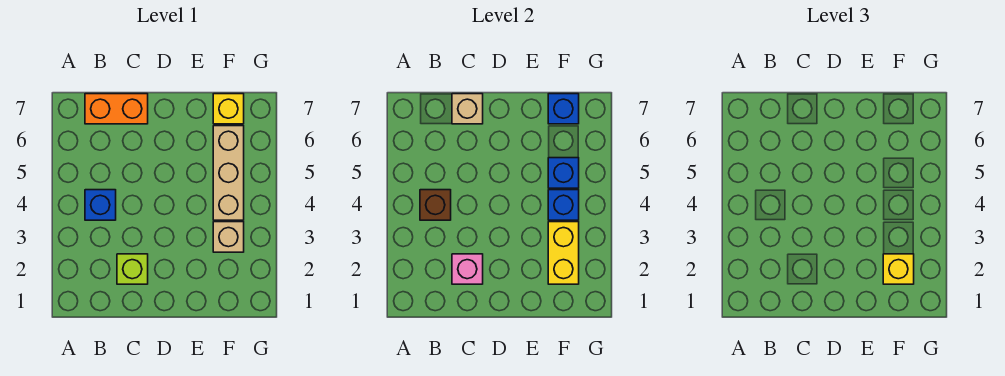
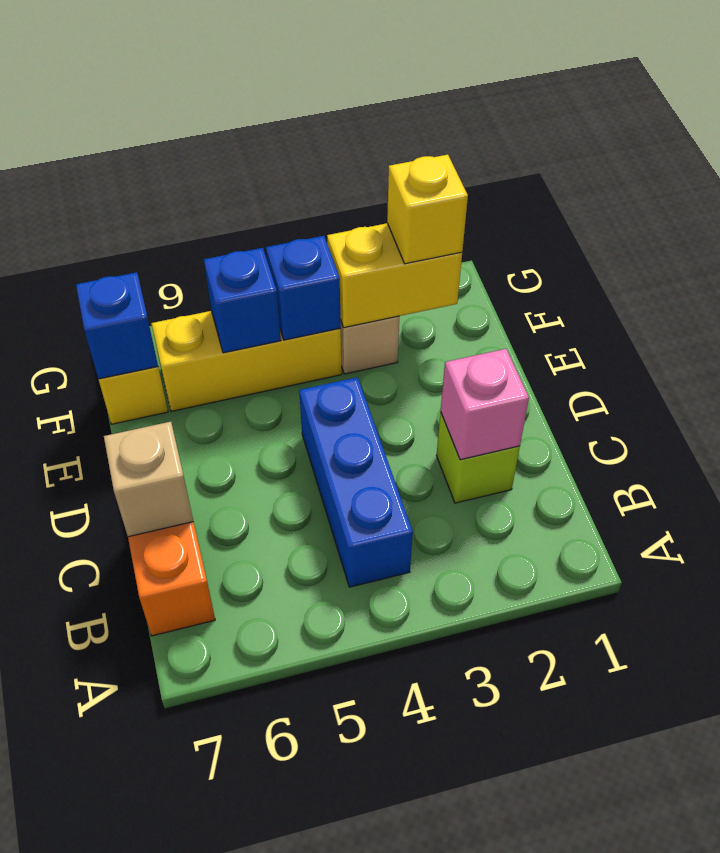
blue 1x1 brick [85,190,116,220] -> blue 1x3 brick [299,377,413,587]
brown 1x1 brick [420,190,451,220] -> none
tan 1x3 brick [213,126,244,220] -> yellow 1x3 brick [151,311,342,411]

